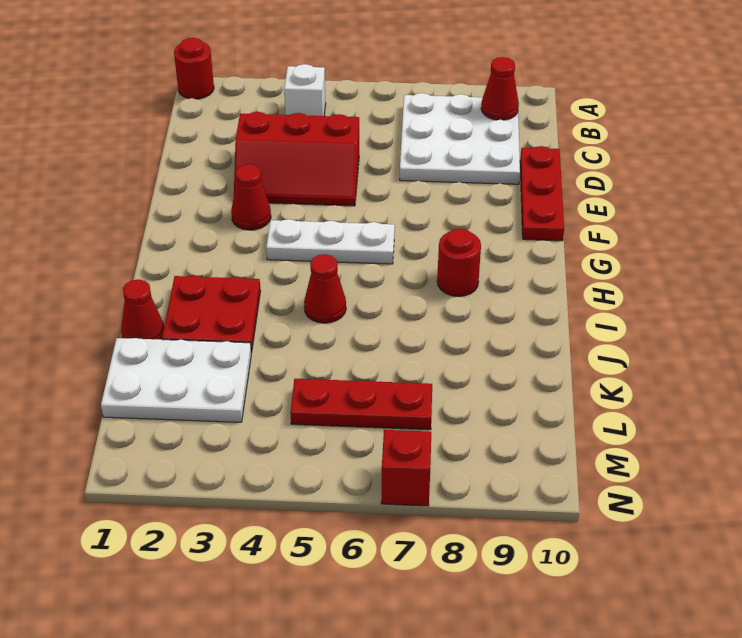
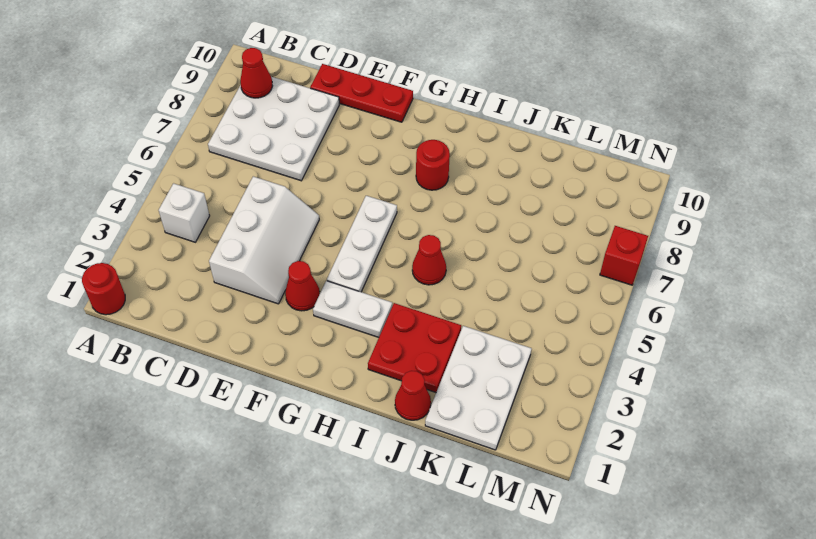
red 2x3 slope [234,112,359,206] -> white 2x3 slope [209,176,319,304]
none -> white 1x2 plate [313,281,392,337]
red 1x3 plate [290,379,432,430] -> none

